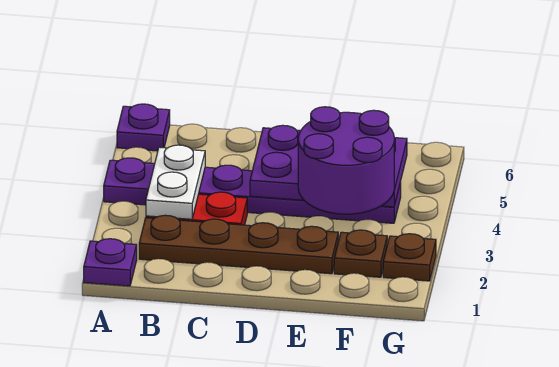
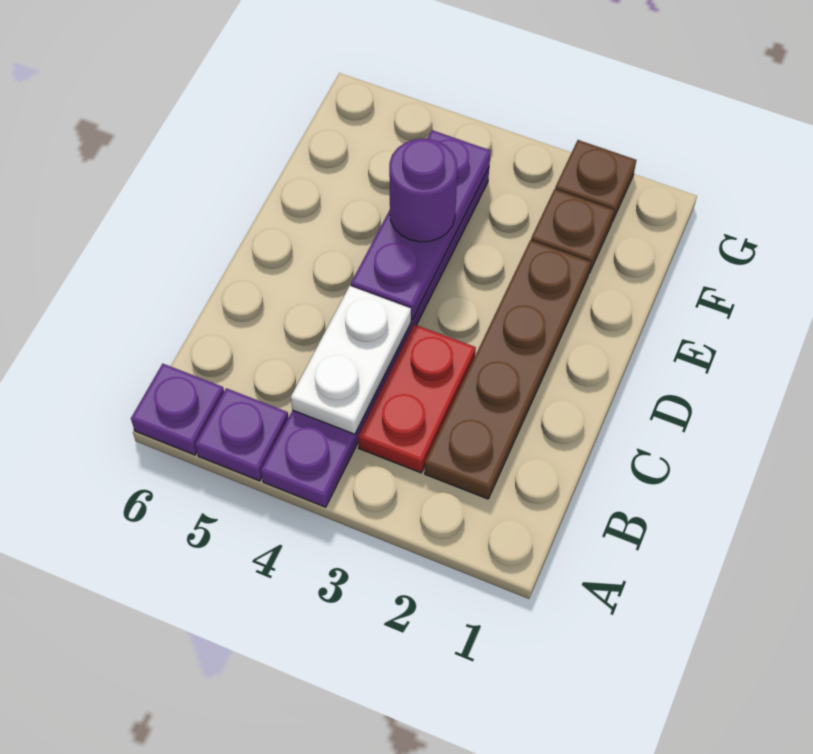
purple 1x1 plate [84,239,137,286] -> purple 1x1 plate moved to [195,388,289,481]
white 1x2 plate [146,145,205,219] -> white 1x2 plate turned to [291,286,411,434]
purple 2x3 plate [250,125,407,207] -> purple 1x3 plate [351,130,491,320]
purple 2x2 round brick [298,107,394,214] -> purple 1x1 round brick [389,139,457,242]

